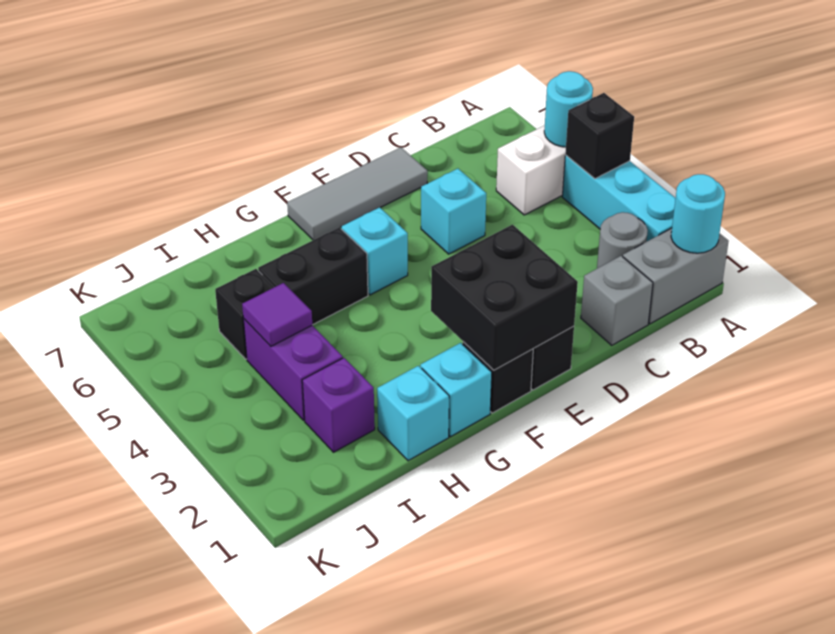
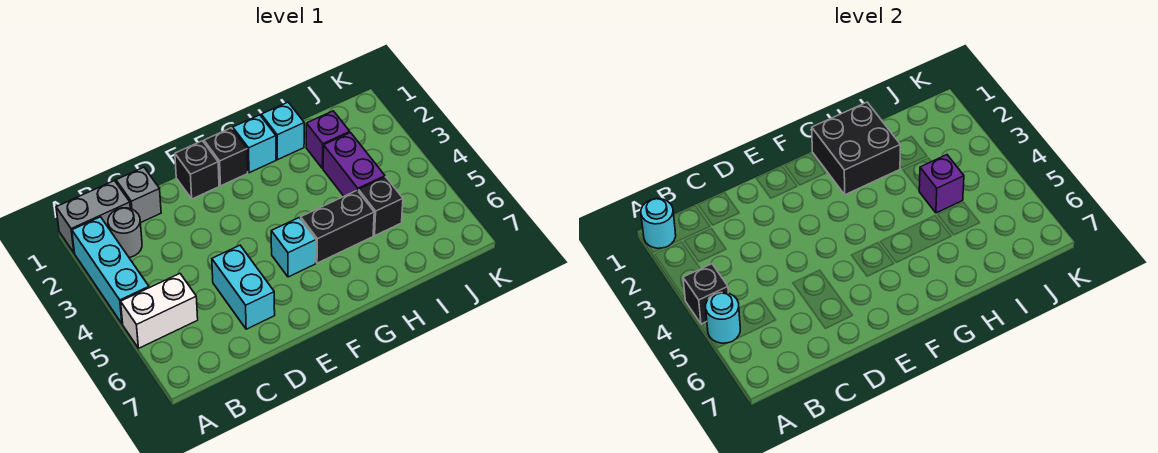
cyan 1x1 brick [421,169,486,254] -> cyan 1x2 brick [212,245,275,329]
grey 1x3 tile [287,147,428,240] -> none
black 2x2 brick [431,225,578,370] -> black 2x2 brick moved to [812,102,900,195]
purple 1x1 tile [242,283,312,346] -> purple 1x1 brick [919,155,964,213]

